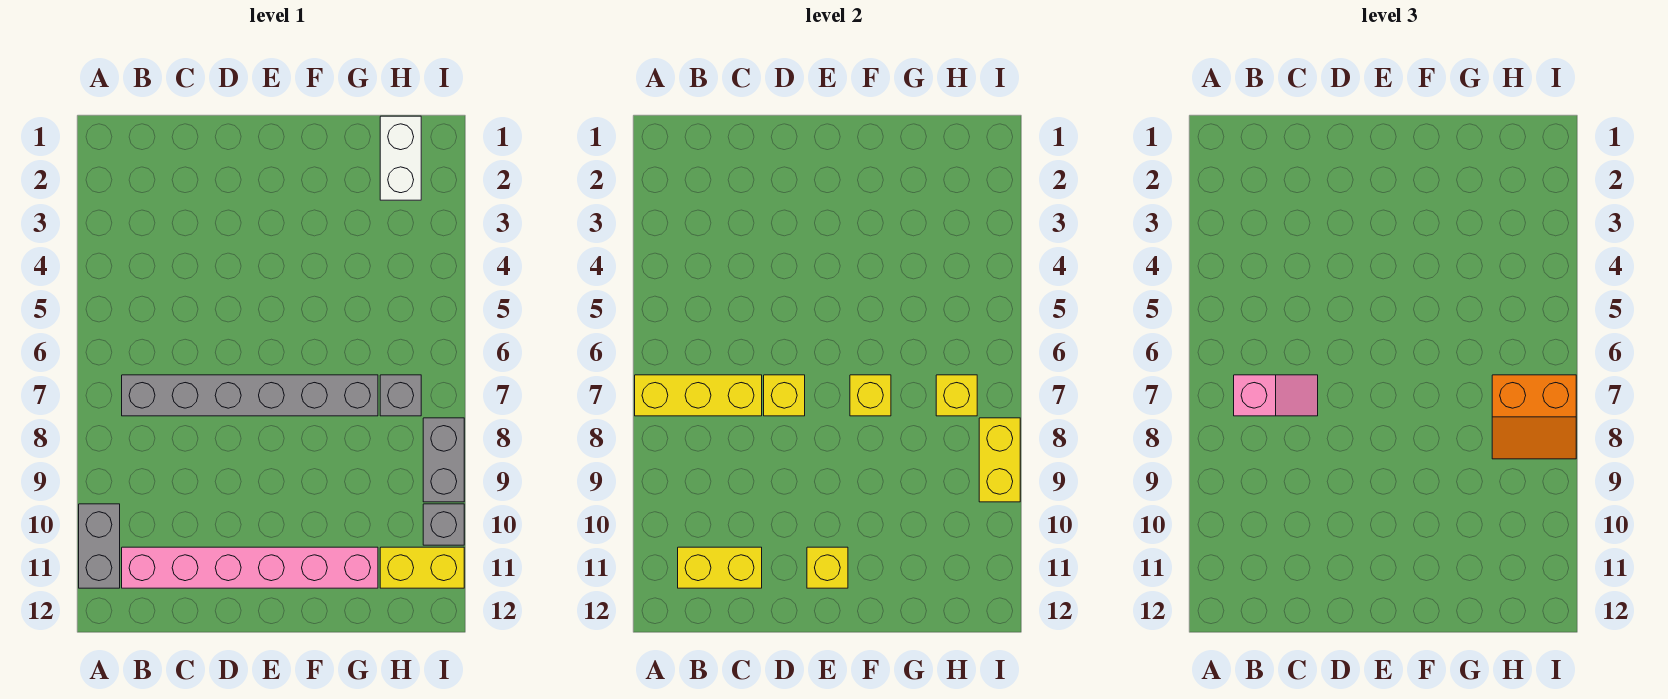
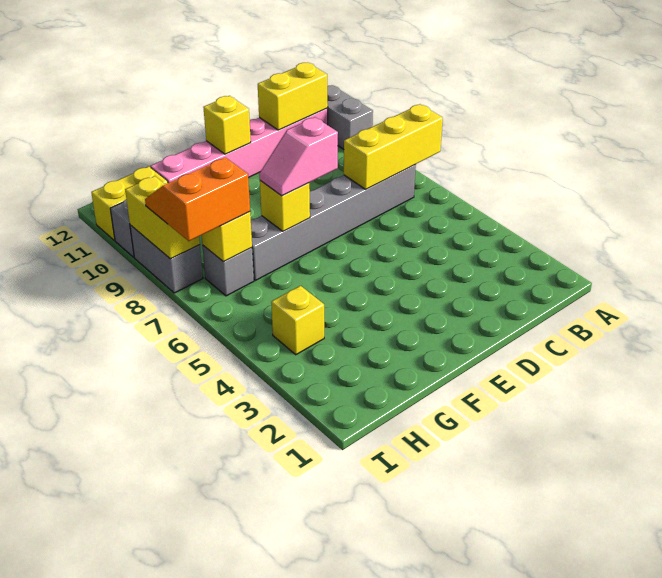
pink 1x2 slope [1234,375,1318,416] -> pink 1x2 slope moved to [259,117,338,196]
yellow 1x1 brick [764,375,805,416] -> yellow 1x1 brick moved to [271,286,324,355]
white 1x2 brick [380,116,421,200] -> none

